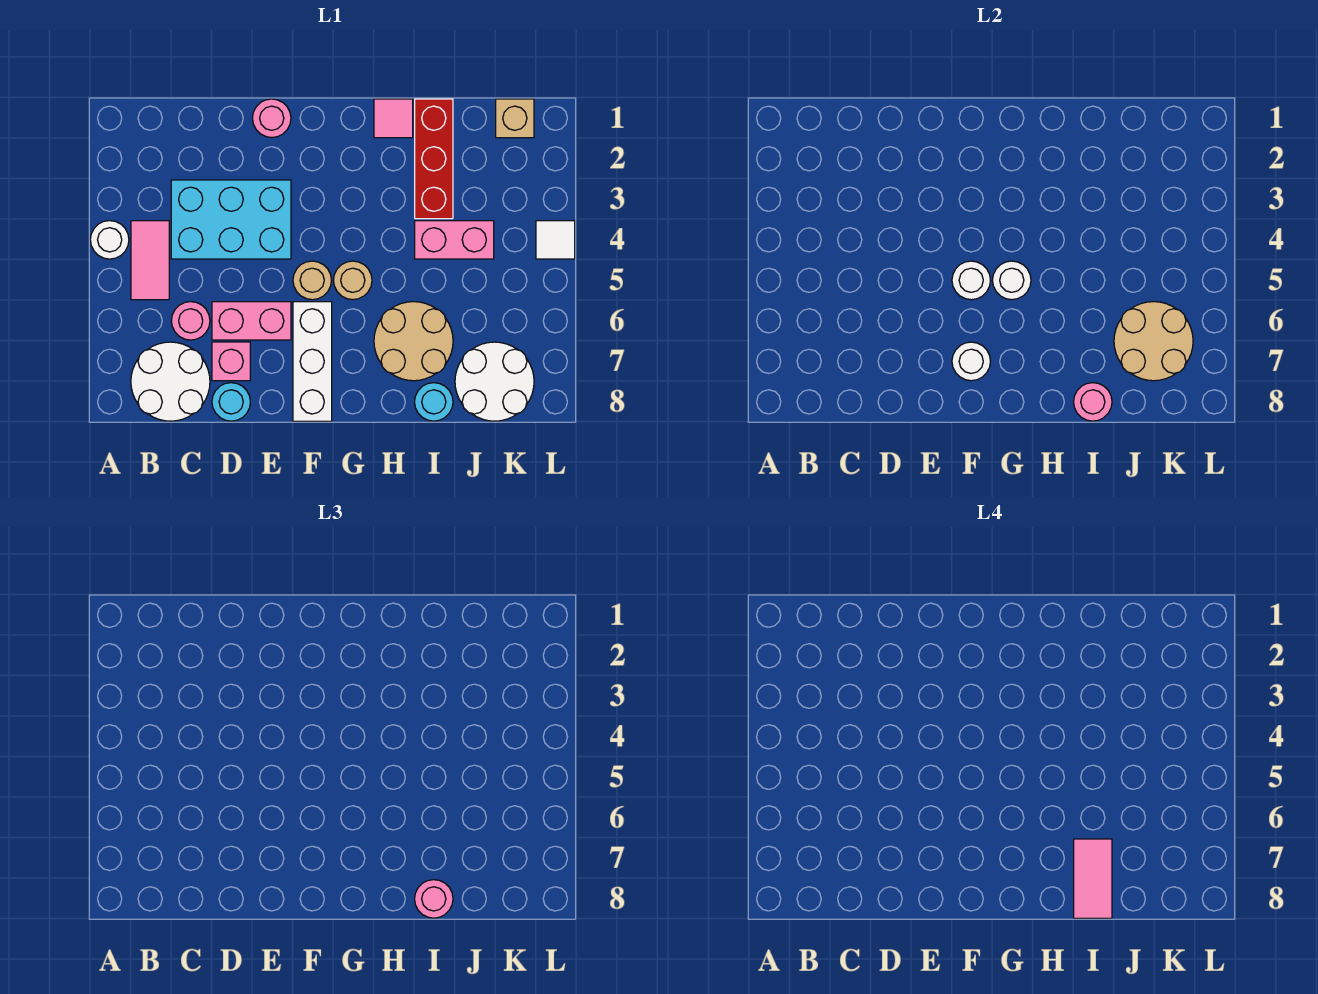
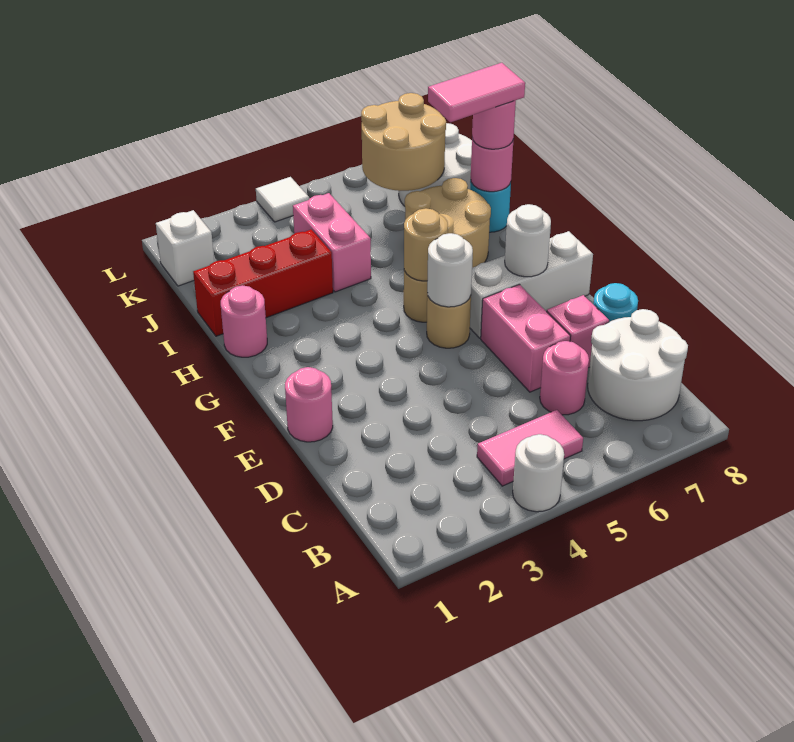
cyan 2x3 brick [171,180,291,259] -> none
white 1x1 round brick [993,261,1031,300] -> tan 1x1 round brick [404,208,448,281]
pink 1x1 tile [374,99,413,138] -> pink 1x1 round brick [221,285,267,357]
tan 1x1 brick [496,99,534,138] -> white 1x1 brick [156,210,214,286]

